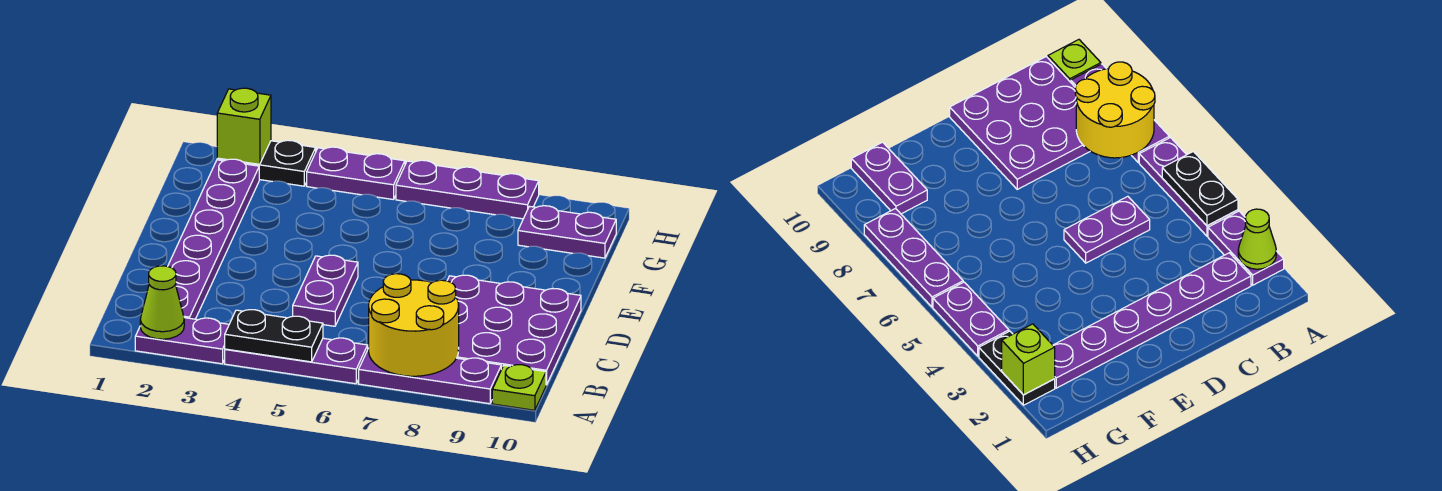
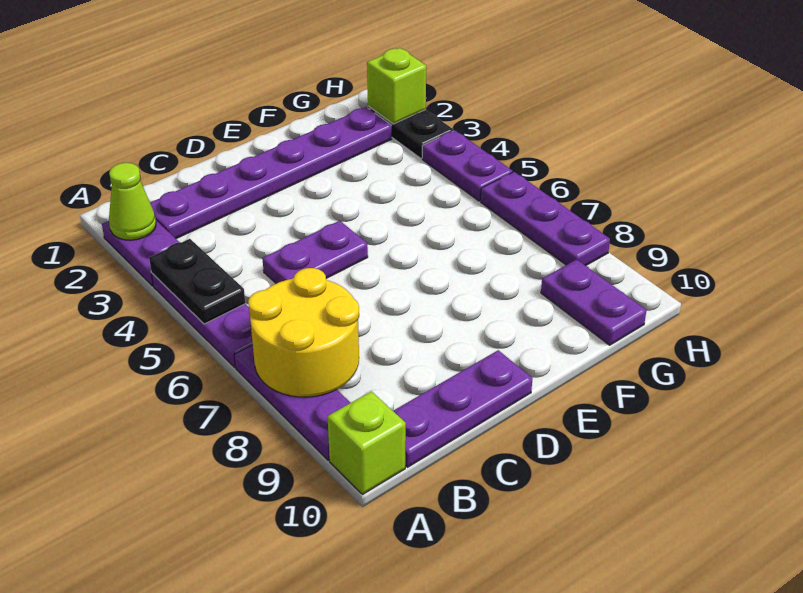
lime 1x1 plate [492,365,546,410] -> lime 1x1 brick [327,391,406,495]
purple 3x3 plate [447,275,581,385] -> purple 1x3 plate [393,350,533,467]

